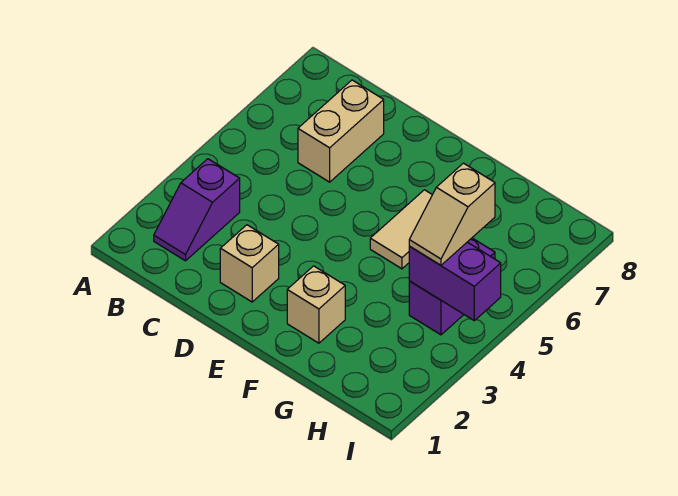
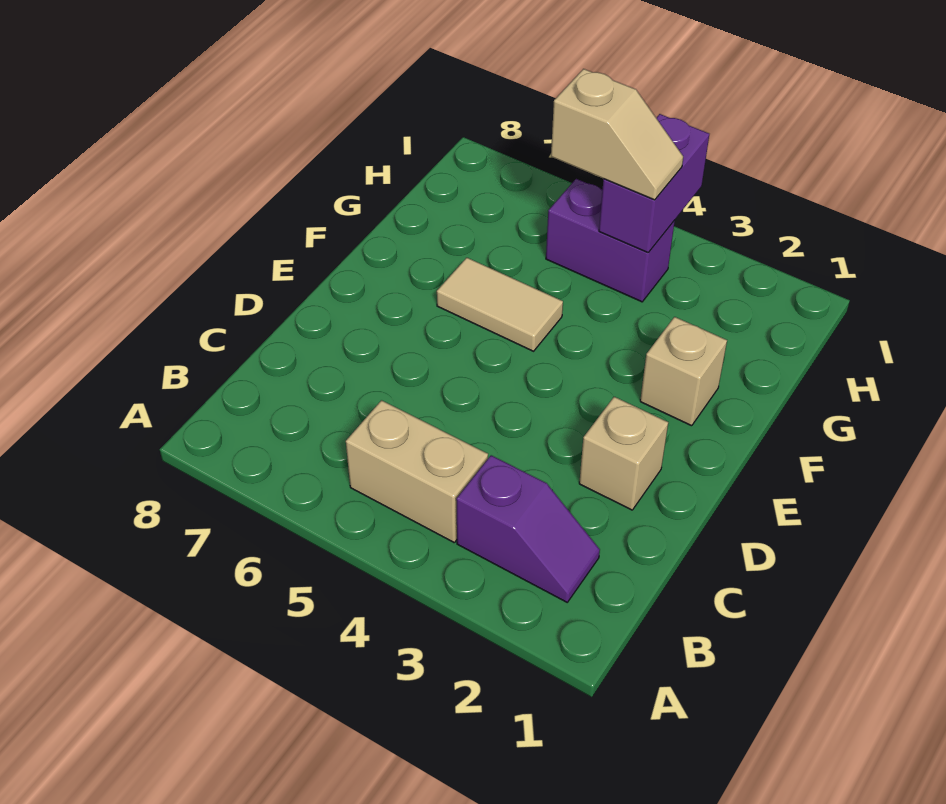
tan 1x2 brick [298,80,384,182] -> tan 1x2 brick moved to [346,400,488,542]

